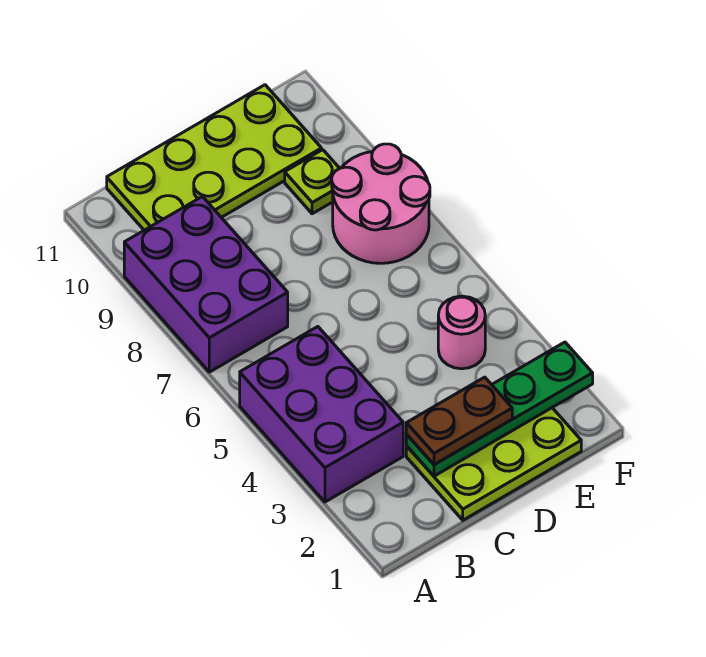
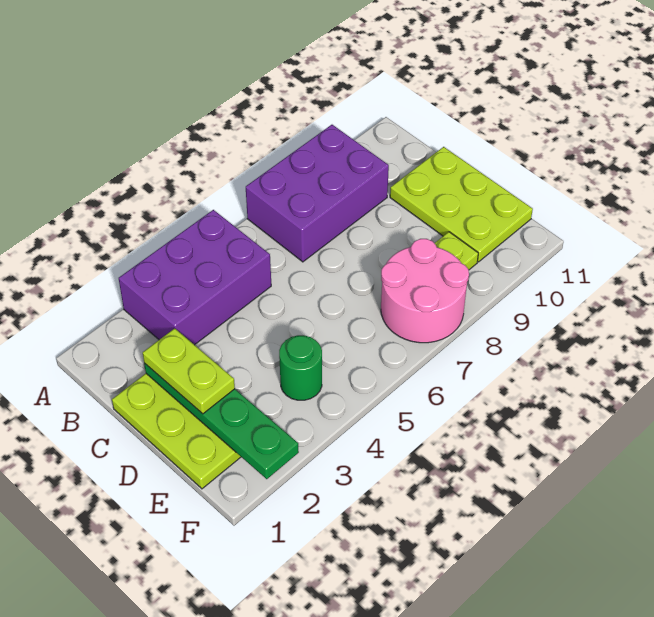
lime 2x4 plate [107,85,321,230] -> lime 2x3 plate [390,147,533,262]
brown 1x2 plate [406,377,512,464] -> lime 1x2 plate [143,328,235,414]
pink 1x1 round brick [438,296,485,369] -> green 1x1 round brick [279,335,322,400]

